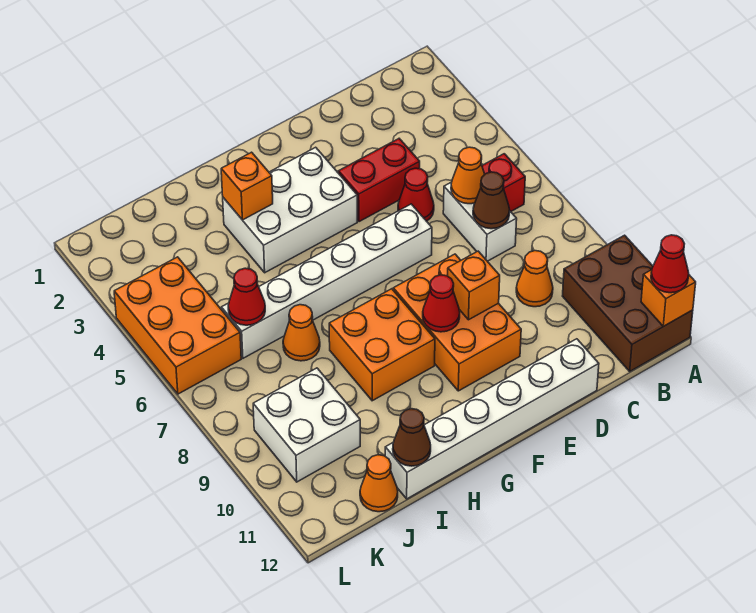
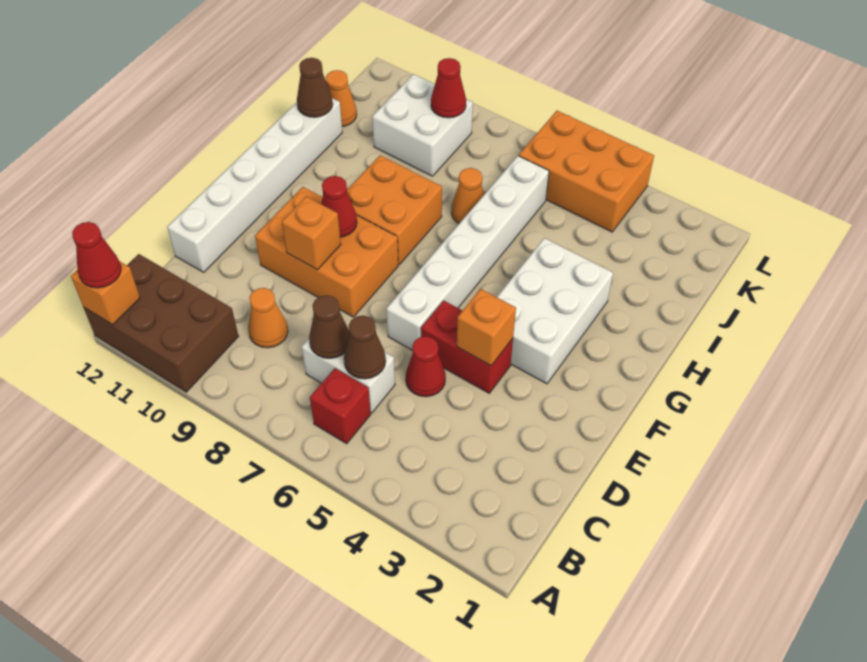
orange 1x1 cone [451,147,485,204] -> brown 1x1 cone [344,315,386,379]
red 1x2 brick [338,139,420,222] -> red 1x2 brick turned to [421,301,513,393]
orange 1x1 brick [221,152,273,220] -> orange 1x1 brick moved to [457,289,516,366]
red 1x1 cone [228,268,265,325] -> red 1x1 cone moved to [431,58,466,118]

